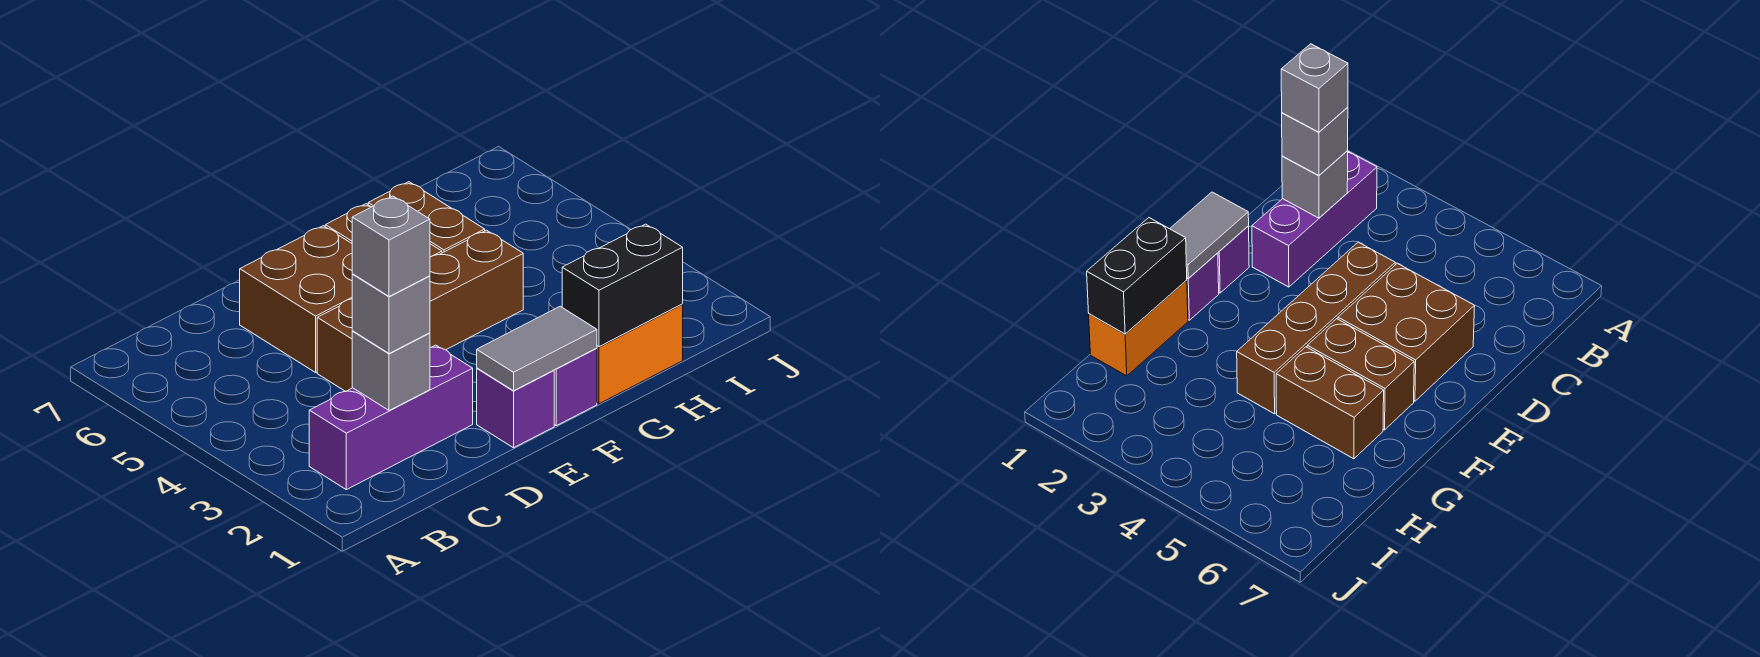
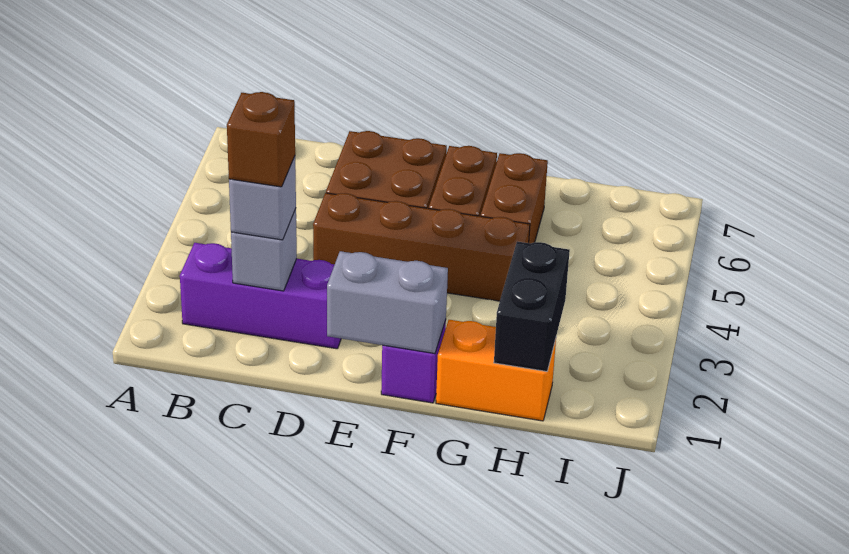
grey 1x1 brick [352,196,430,296] -> brown 1x1 brick [227,92,295,187]
purple 1x1 brick [477,368,554,448] -> none
grey 1x2 tile [477,306,597,391] -> grey 1x2 brick [327,251,448,354]
black 1x2 brick [562,224,683,347] -> black 1x2 brick turned to [494,242,570,371]

